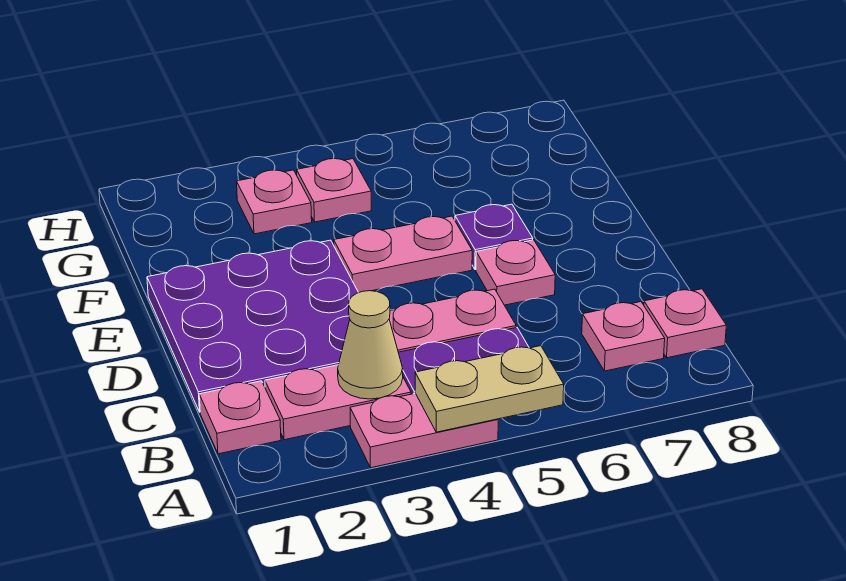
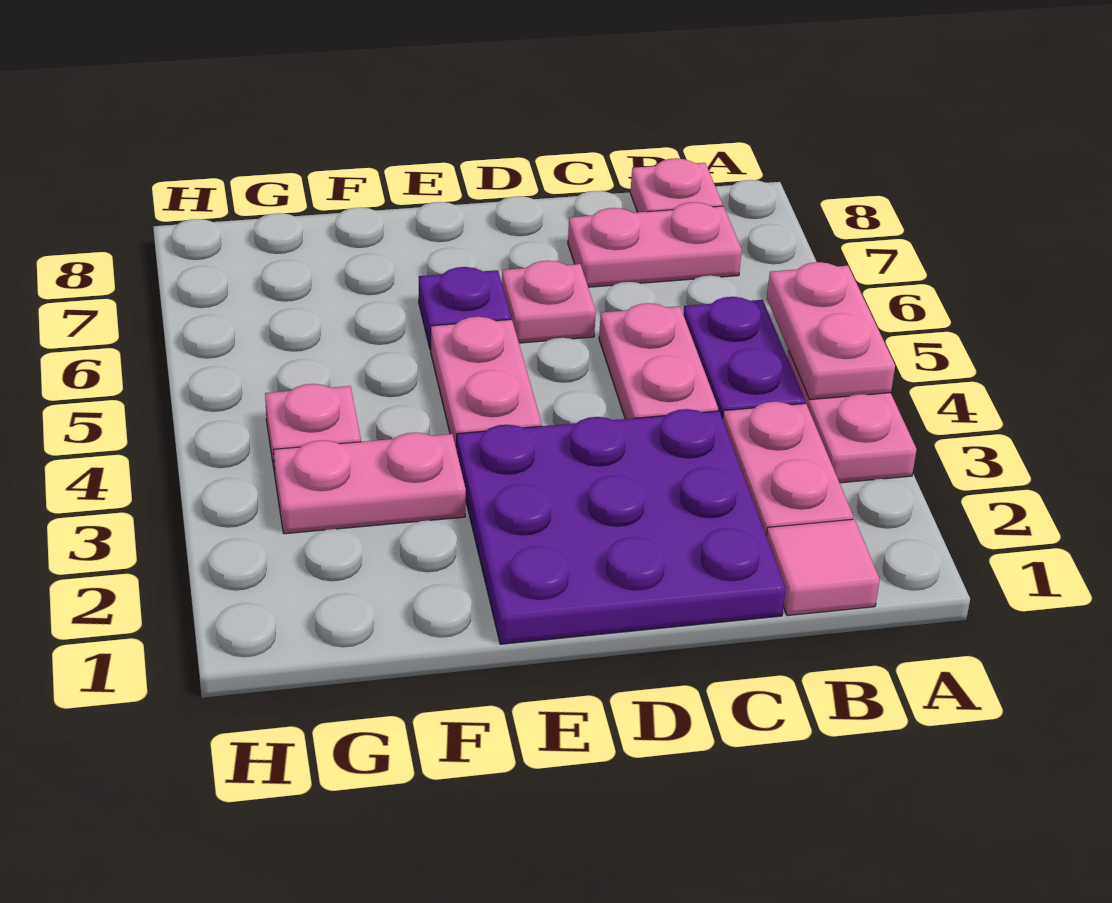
tan 1x2 plate [415,346,564,432] -> pink 1x2 plate [767,262,895,400]
pink 1x1 plate [199,381,281,454] -> pink 1x1 tile [766,519,880,616]
tan 1x1 cone [338,291,403,399] -> none
pink 1x1 plate [582,302,665,371] -> pink 1x2 plate [568,202,742,287]
pink 1x1 plate [237,170,312,234] -> pink 1x2 plate [274,432,466,534]

